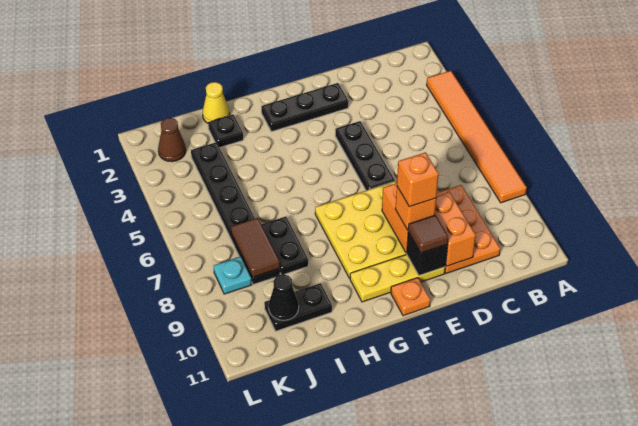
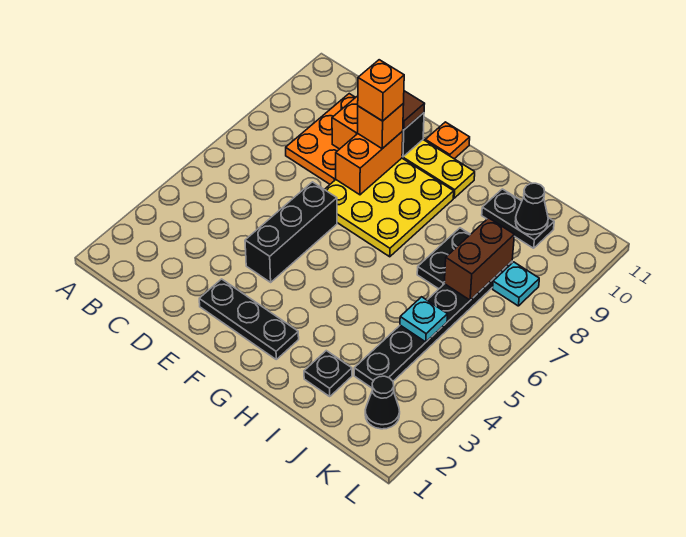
orange 1x6 tile [427,71,527,203] -> none
black 1x3 plate [335,121,395,191] -> black 1x3 brick [245,182,337,282]
yellow 1x1 cone [203,82,230,123] -> none
none -> cyan 1x1 plate [400,297,447,342]
brown 1x2 tile [231,218,280,277] -> brown 1x2 brick [444,218,514,300]
brown 1x1 cone [158,118,186,162] -> black 1x1 cone [365,376,400,429]

